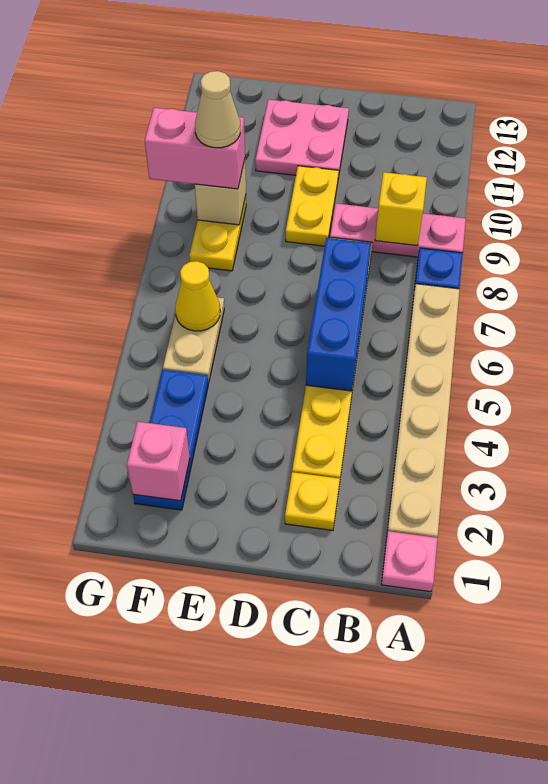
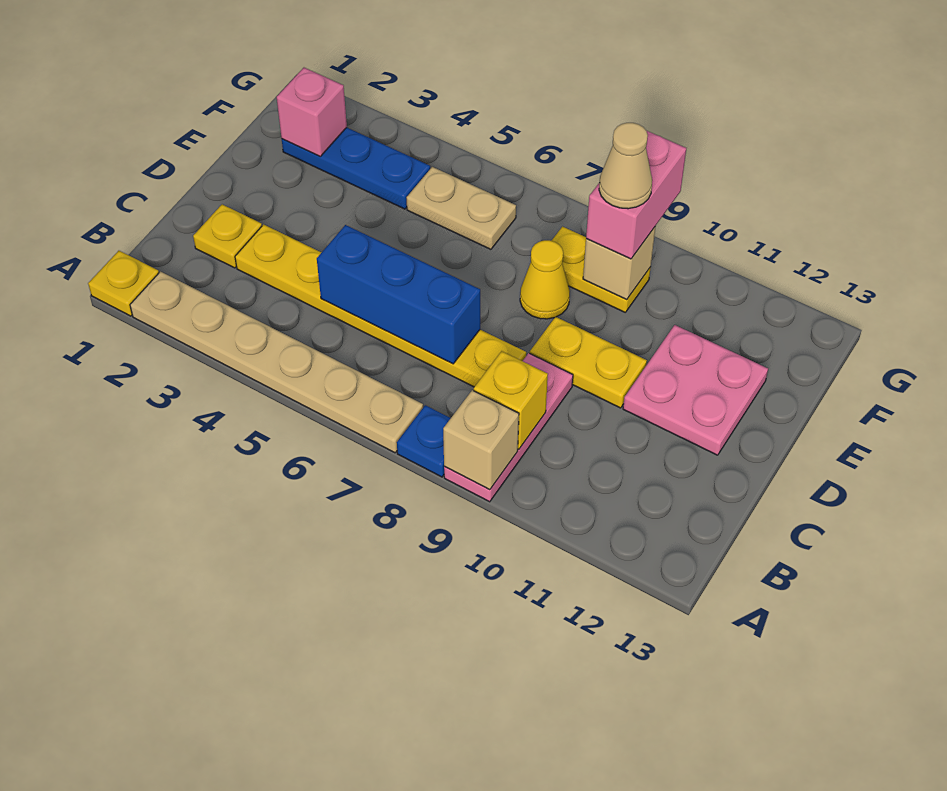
pink 1x1 plate [381,531,437,592] -> yellow 1x1 plate [88,251,159,316]
none -> tan 1x1 brick [443,390,519,490]
yellow 1x1 cone [175,261,220,331] -> yellow 1x1 cone moved to [520,240,570,319]

